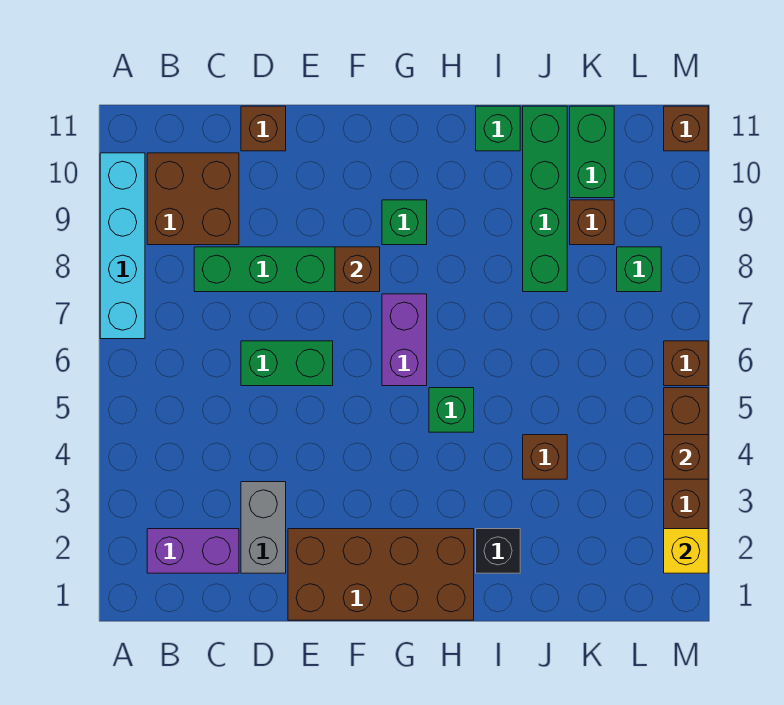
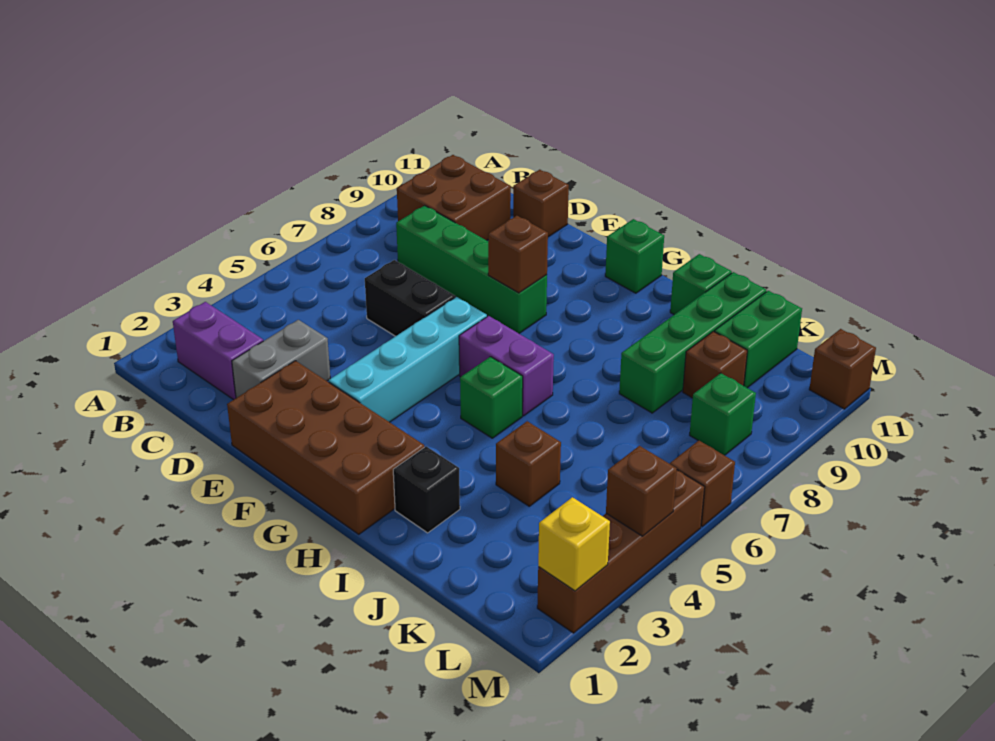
cyan 1x4 brick [100,153,145,339] -> cyan 1x4 brick moved to [328,297,487,422]
green 1x2 brick [241,341,333,386] -> black 1x2 brick [365,260,455,336]
purple 1x2 brick [382,294,427,386] -> purple 1x2 brick turned to [459,316,554,416]
green 1x1 brick [382,200,427,245] -> green 1x1 brick moved to [605,219,664,293]

